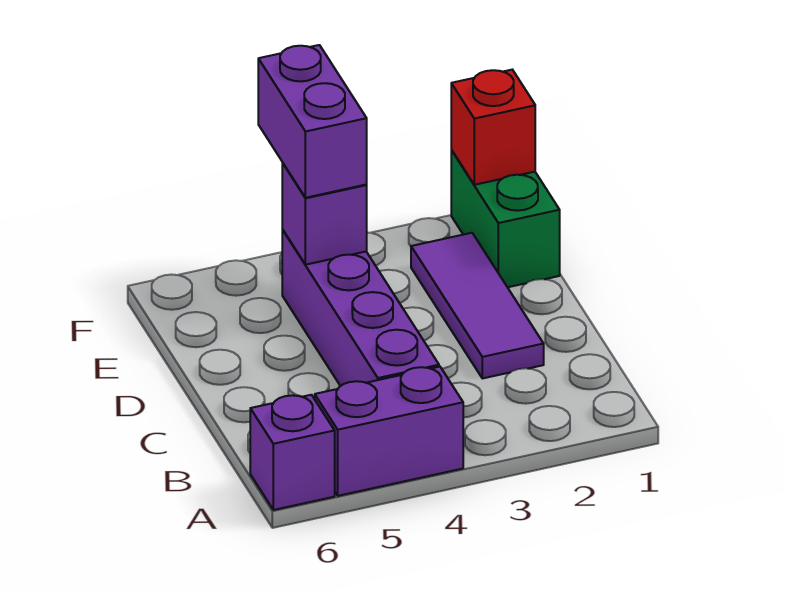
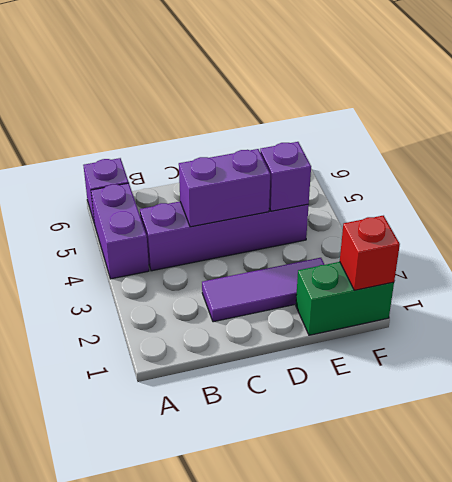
purple 1x2 brick [258,45,367,198] -> purple 1x2 brick moved to [179,149,270,227]

